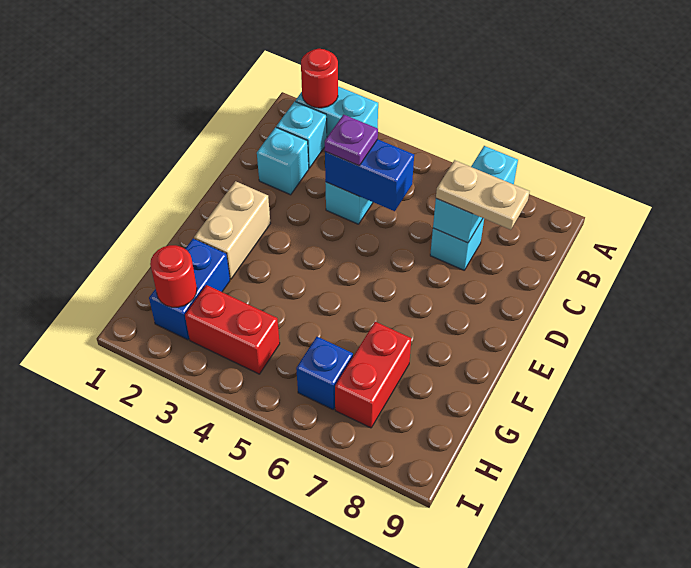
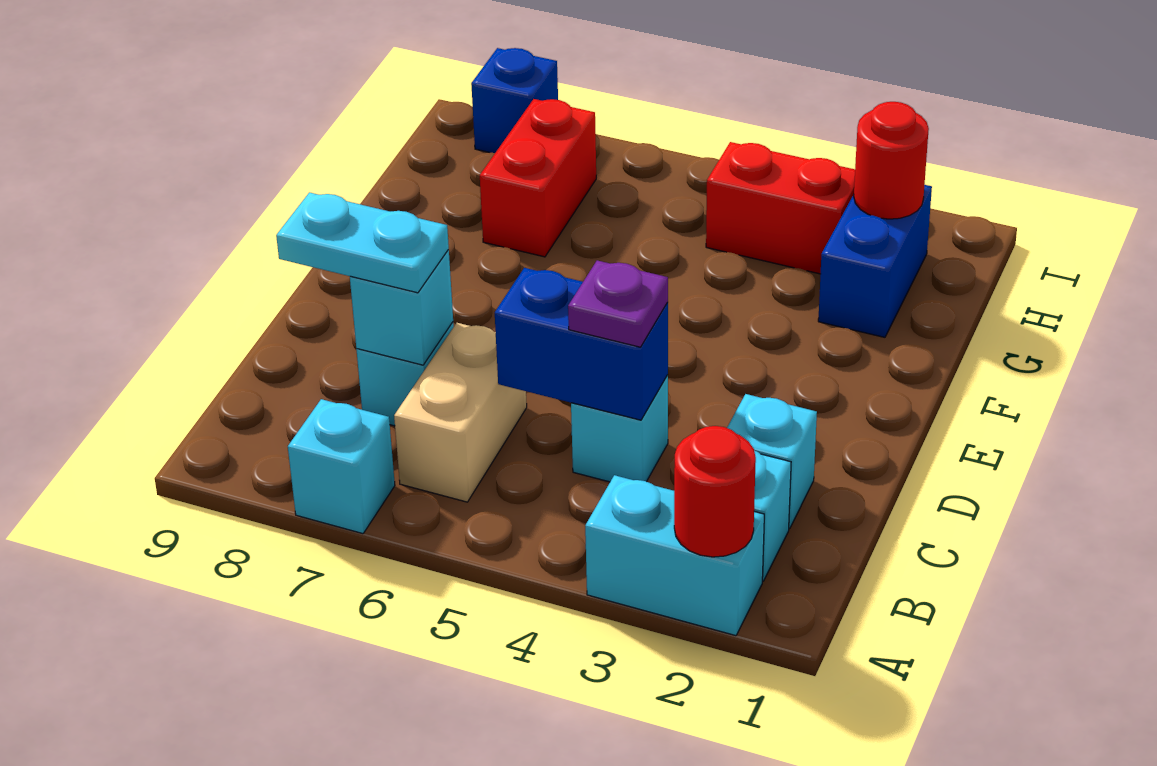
tan 1x2 plate [436,160,530,230] -> cyan 1x2 plate [276,192,449,293]
tan 1x2 brick [194,181,270,279] -> tan 1x2 brick moved to [394,323,527,502]
blue 1x1 brick [296,337,353,409] -> blue 1x1 brick moved to [471,48,558,153]

